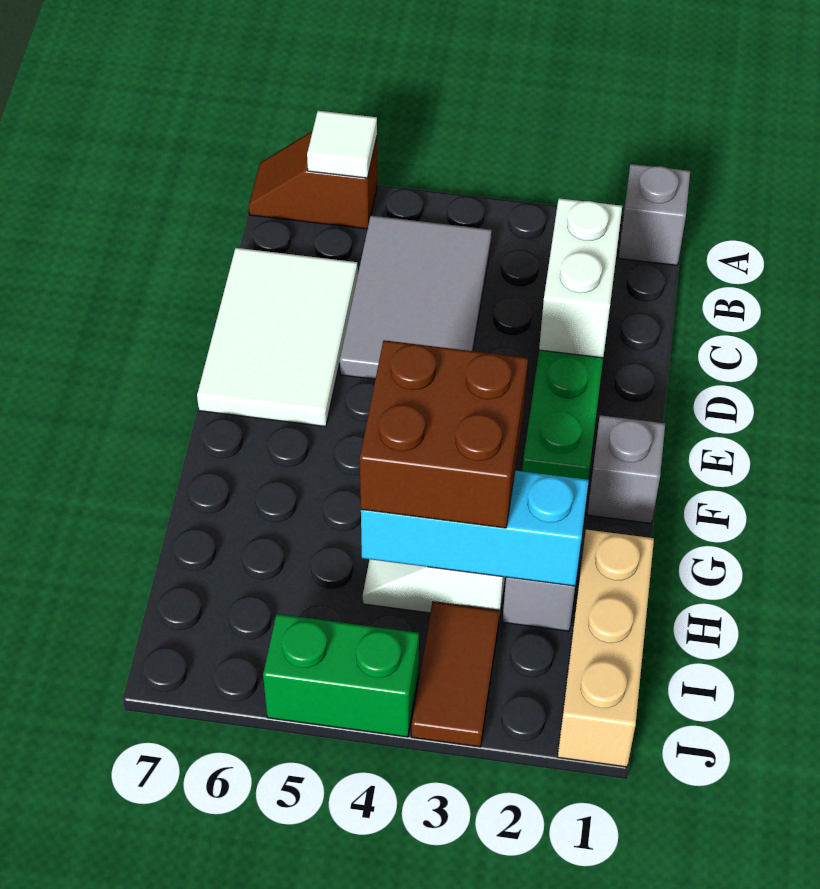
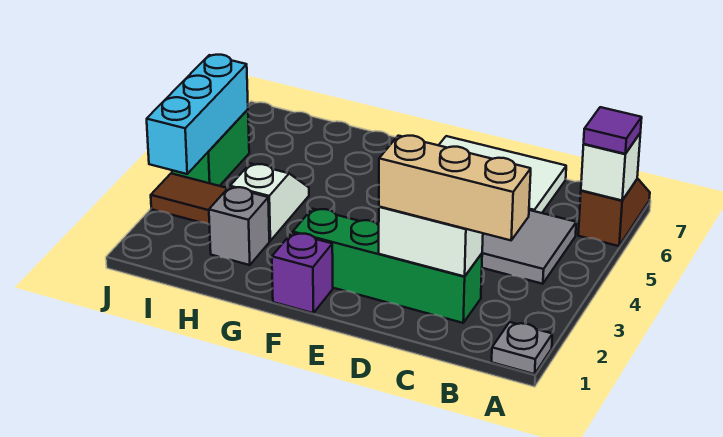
grey 1x1 brick [618,164,690,265] -> grey 1x1 plate [492,322,552,374]
white 1x1 tile [307,111,377,178] -> white 1x1 brick [581,134,640,200]
none -> purple 1x1 tile [584,107,642,154]
grey 1x1 brick [587,415,665,523] -> purple 1x1 brick [272,233,333,313]
brown 2x2 brick [360,340,528,528] -> none
tan 1x3 brick [558,530,654,767] -> tan 1x3 brick moved to [379,136,531,240]
cyan 1x3 brick [361,471,589,586] -> cyan 1x3 brick moved to [147,55,248,174]

